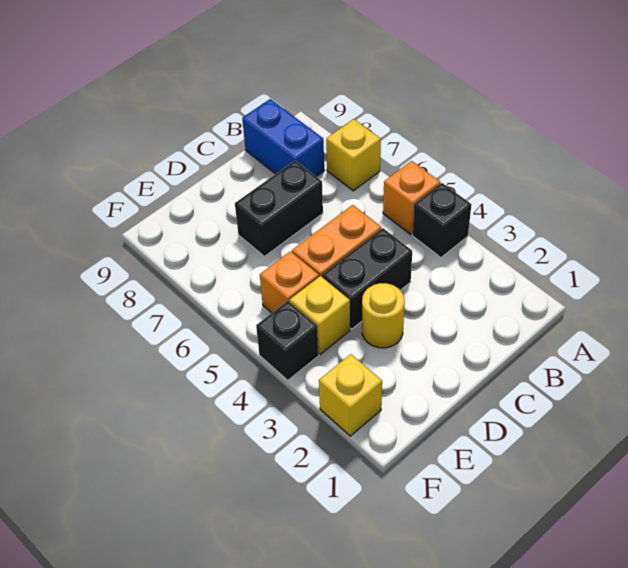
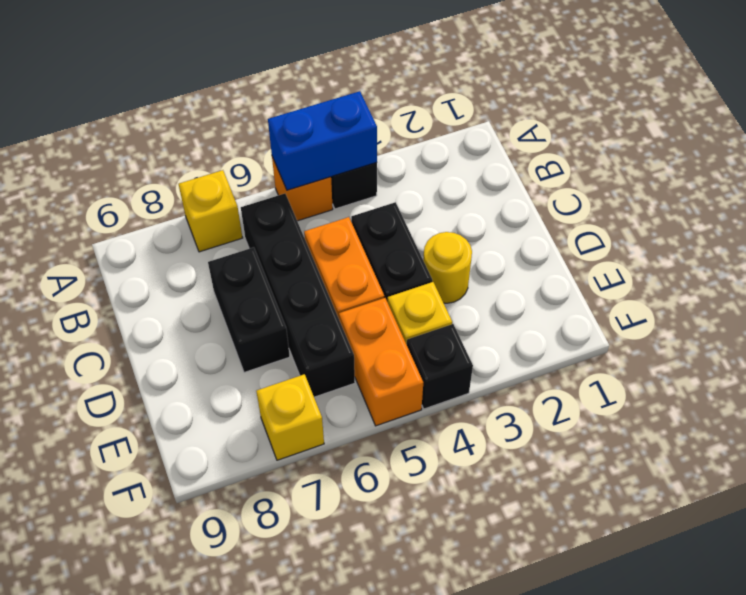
none -> black 1x4 brick [241,194,355,397]
blue 1x2 brick [242,99,324,177] -> blue 1x2 brick moved to [268,91,377,190]
orange 1x1 brick [260,251,319,313] -> orange 1x2 brick [339,298,423,426]
yellow 1x1 brick [319,354,382,436] -> yellow 1x1 brick moved to [256,374,324,460]

